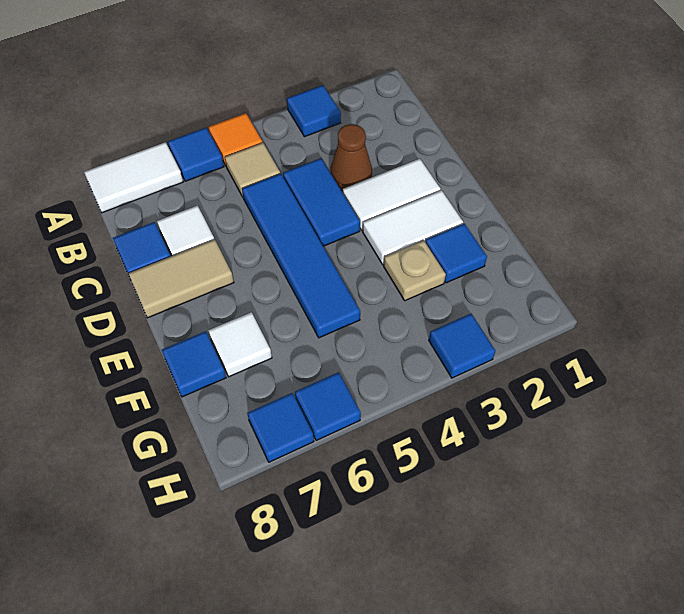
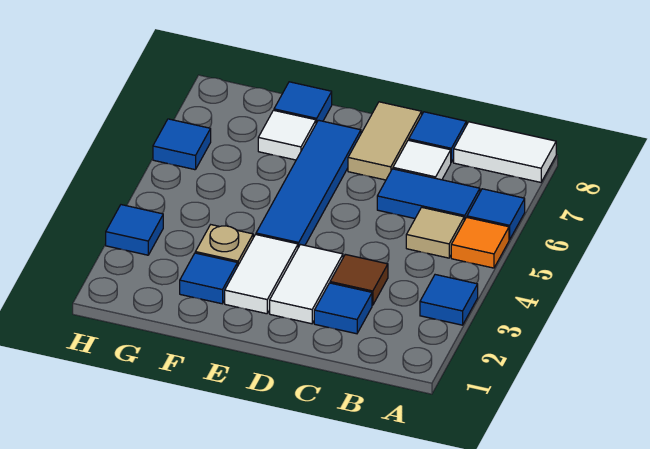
white 1x2 tile [84,142,183,213] -> white 1x2 tile turned to [454,122,556,182]
brown 1x1 cone [331,124,372,191] -> brown 1x1 tile [330,254,388,305]
blue 1x2 tile [283,158,360,246] -> blue 1x2 tile moved to [377,169,480,220]
blue 1x4 tile [242,174,360,338] -> blue 1x4 tile turned to [256,120,361,248]
blue 1x1 tile [247,393,314,462] -> blue 1x1 tile moved to [314,283,372,334]

